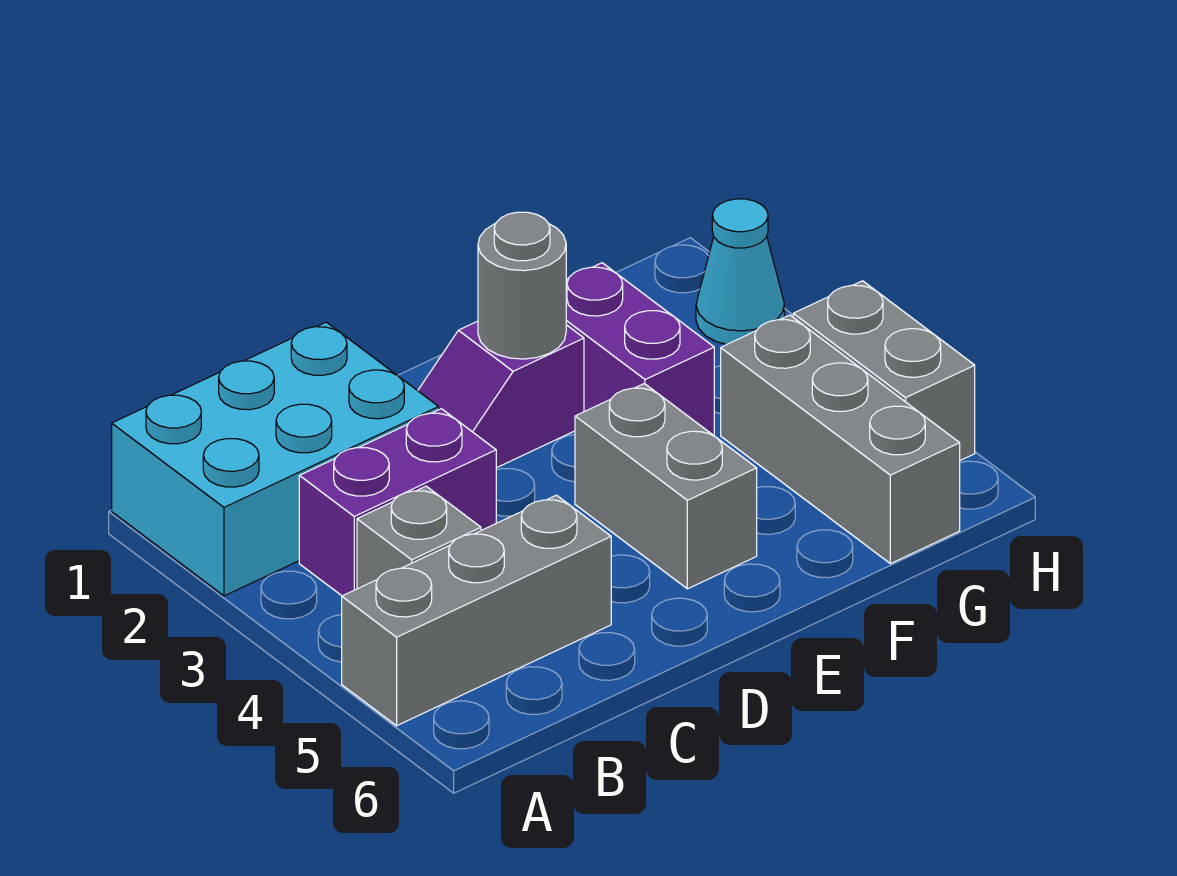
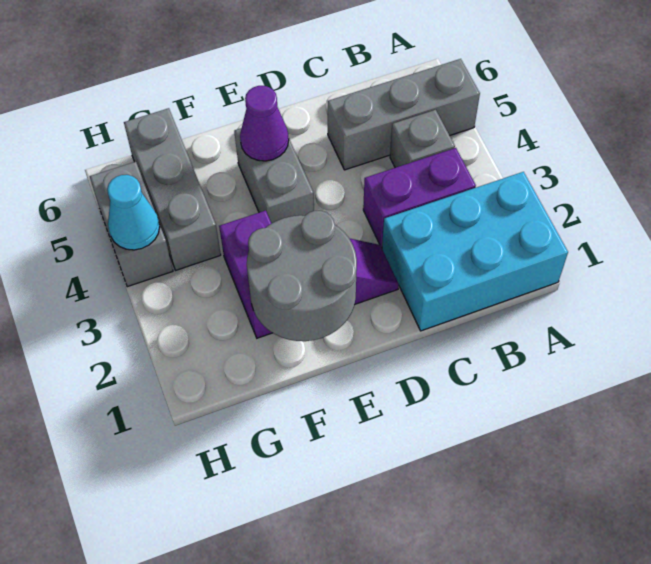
grey 1x1 round brick [478,212,566,359] -> grey 2x2 round brick [247,211,357,341]
none -> purple 1x1 cone [240,86,289,161]
cyan 1x1 cone [696,199,784,344] -> cyan 1x1 cone moved to [107,175,160,250]

